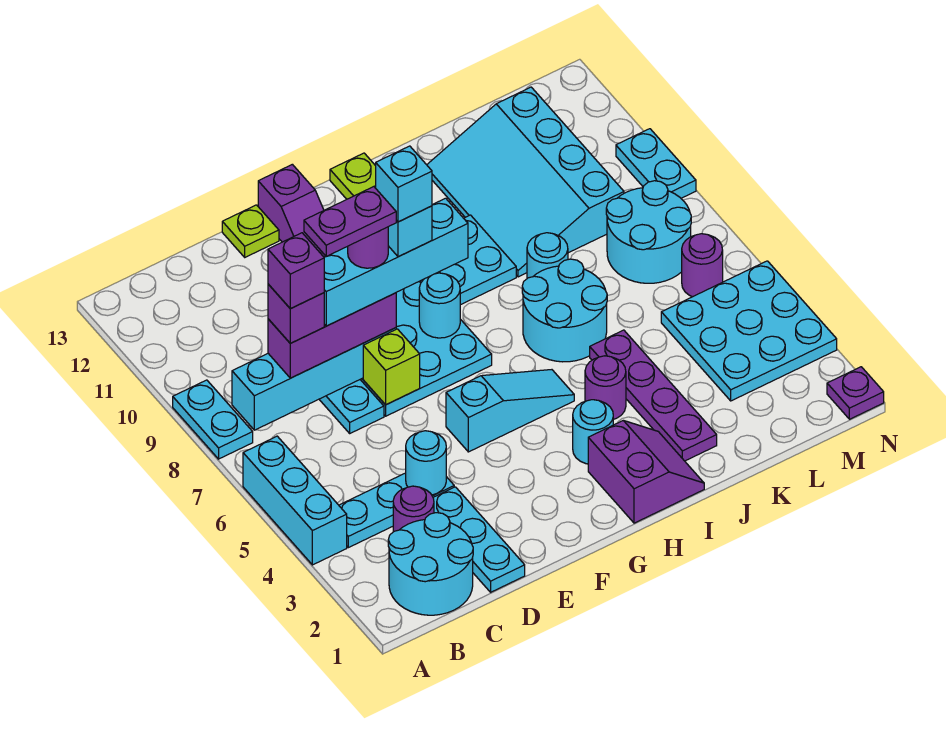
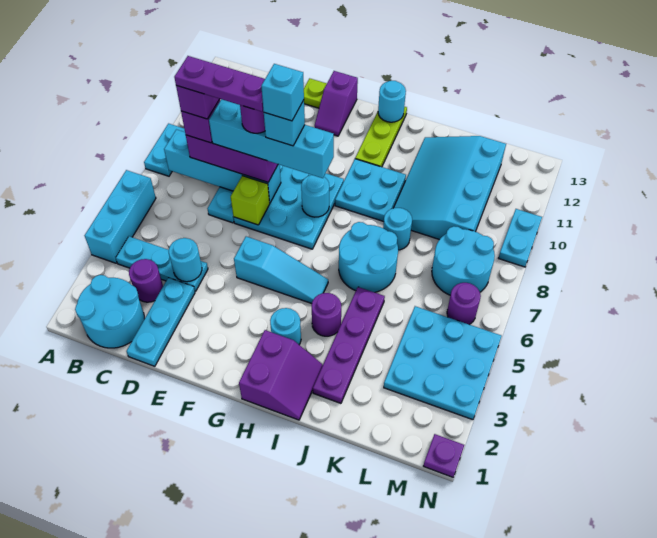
purple 1x2 plate [304,187,396,256] -> purple 1x3 plate [174,56,265,112]
none -> cyan 1x1 round brick [378,81,406,122]

